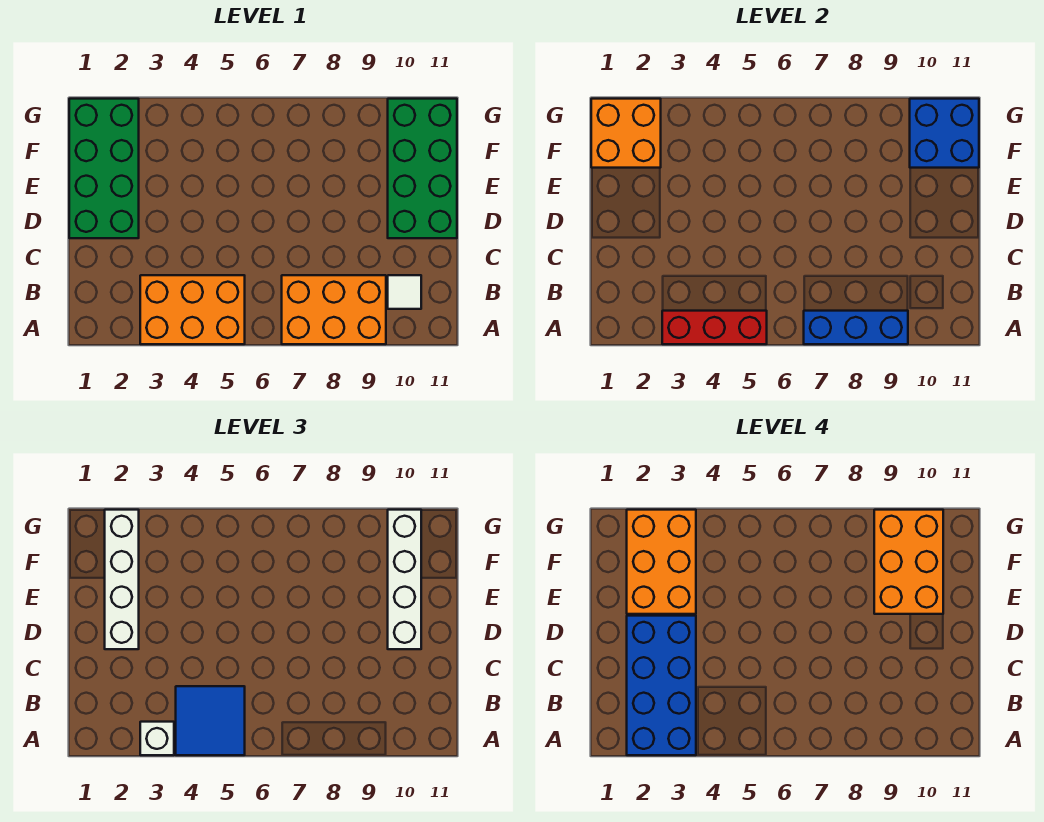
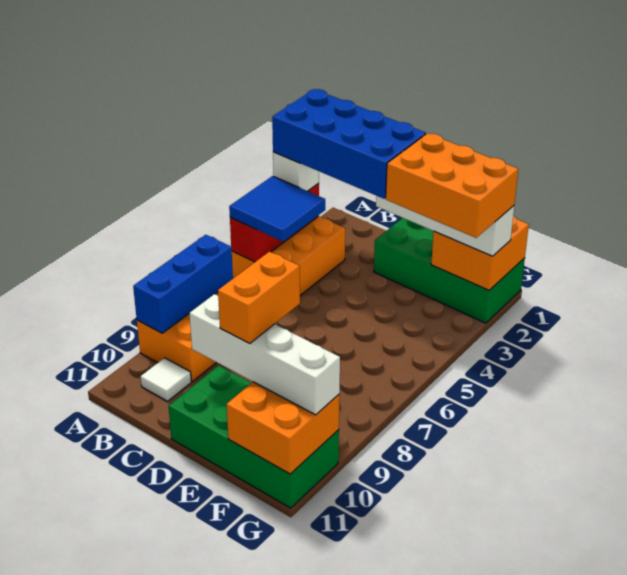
orange 2x3 brick [874,510,943,614] -> orange 1x2 brick [218,252,300,344]
blue 2x2 brick [910,99,979,168] -> orange 2x2 brick [227,382,339,474]

